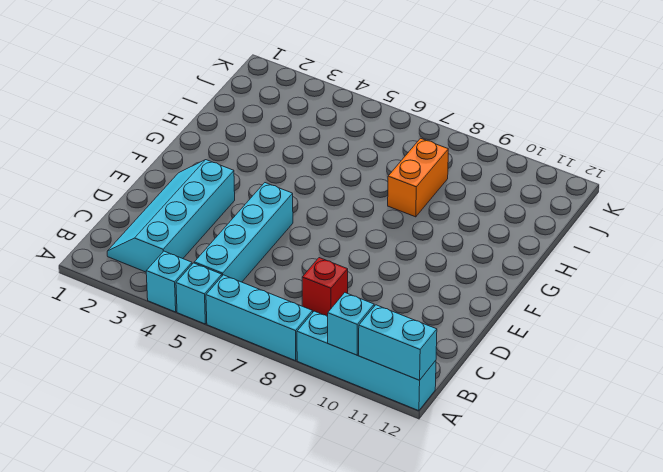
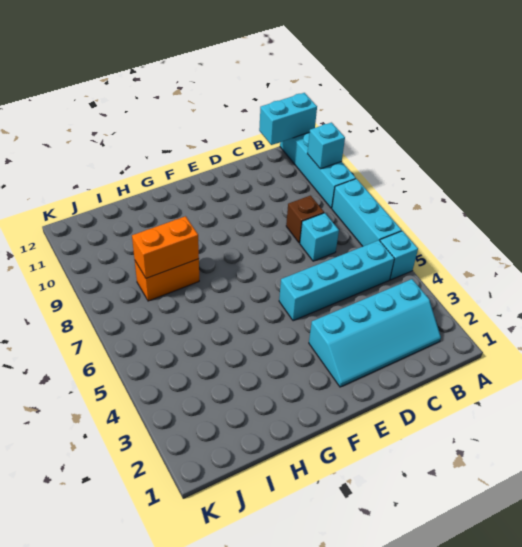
cyan 1x1 brick [146,251,192,312] -> cyan 1x1 brick moved to [300,213,339,261]
cyan 1x2 brick [359,305,437,380] -> cyan 1x2 brick turned to [259,93,317,145]
red 1x1 brick [302,258,348,316] -> brown 1x1 brick [286,196,324,243]
none -> orange 1x2 brick [132,216,199,278]

